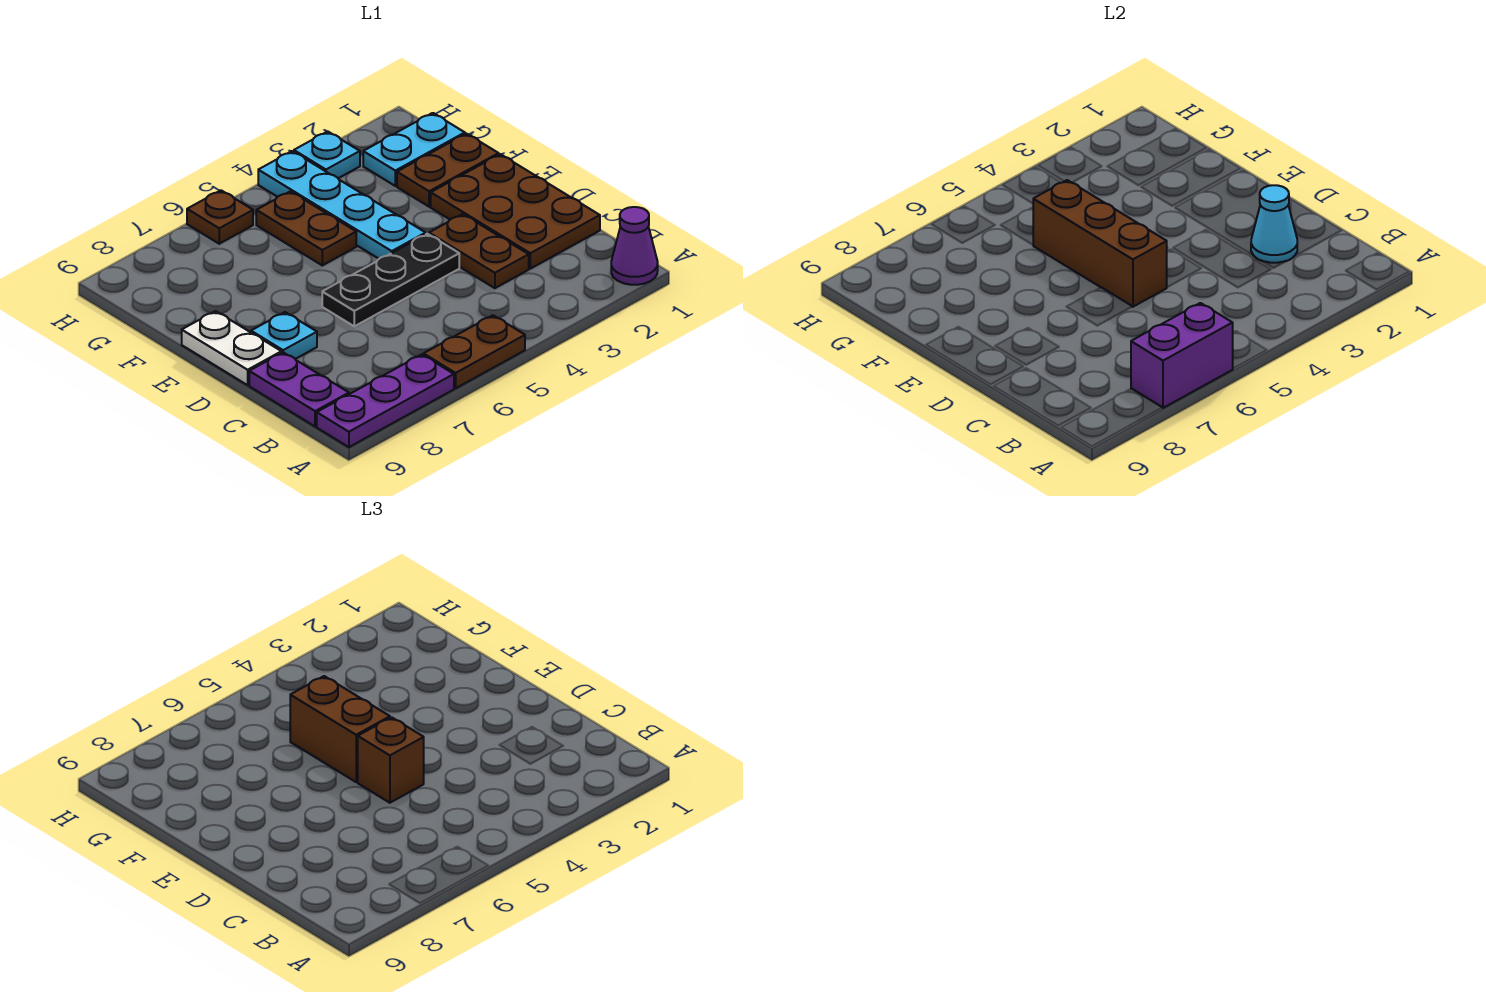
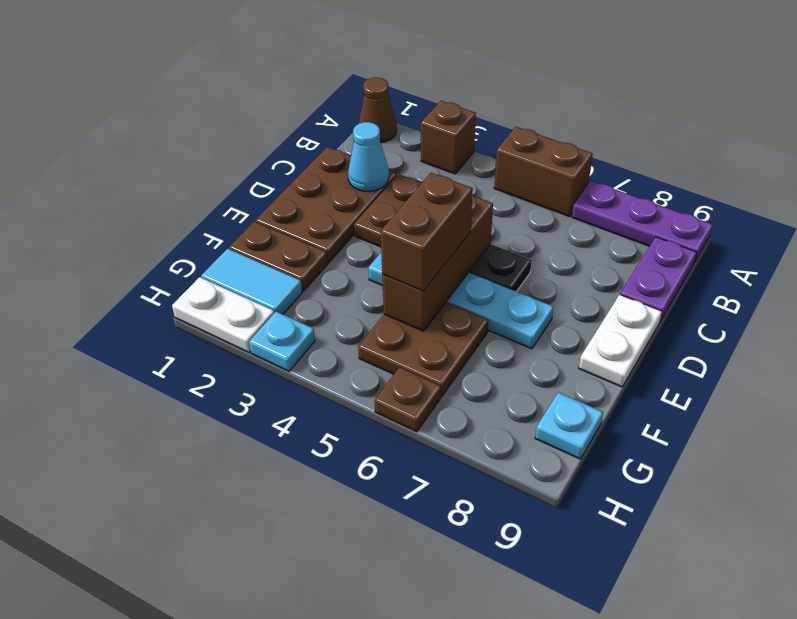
purple 1x1 cone [611,207,658,285] -> brown 1x1 cone [359,77,397,143]
brown 1x2 plate [424,315,525,388] -> brown 1x2 brick [494,127,593,217]
purple 1x2 brick [1131,303,1233,408] -> none
brown 1x1 brick [358,717,424,803] -> brown 1x1 brick moved to [421,101,476,174]
cyan 1x1 plate [251,312,317,359] -> cyan 1x1 plate moved to [535,392,603,459]
cyan 1x4 plate [258,151,426,259] -> cyan 1x4 plate turned to [368,253,554,349]
brown 1x2 plate [256,191,356,265] -> brown 2x2 plate [358,302,489,396]
cyan 1x2 plate [363,113,465,186] -> cyan 1x2 tile [201,249,302,314]
none -> white 1x2 plate [172,277,274,352]

